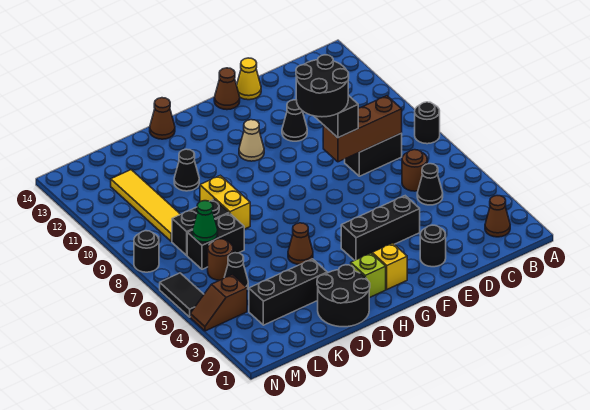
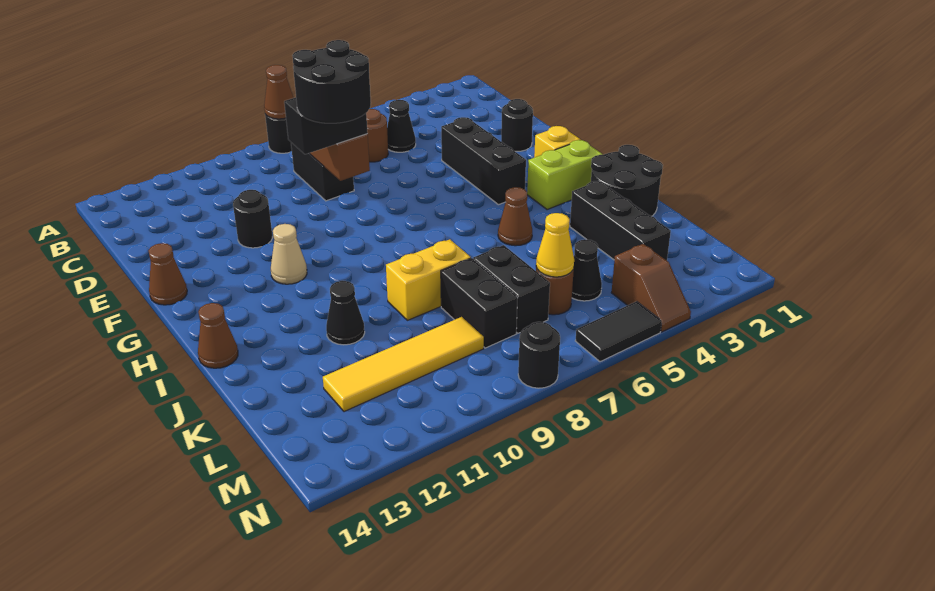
brown 1x1 cone [485,196,510,237] -> brown 1x1 cone moved to [264,65,294,119]
black 1x1 cone [282,100,307,141] -> black 1x1 round brick [233,190,272,248]
yellow 1x1 cone [237,58,261,100] -> yellow 1x1 cone moved to [536,213,574,277]
lime 1x1 brick [351,253,386,298] -> lime 1x2 brick [527,140,603,210]
green 1x1 cone [192,201,218,242] -> none

